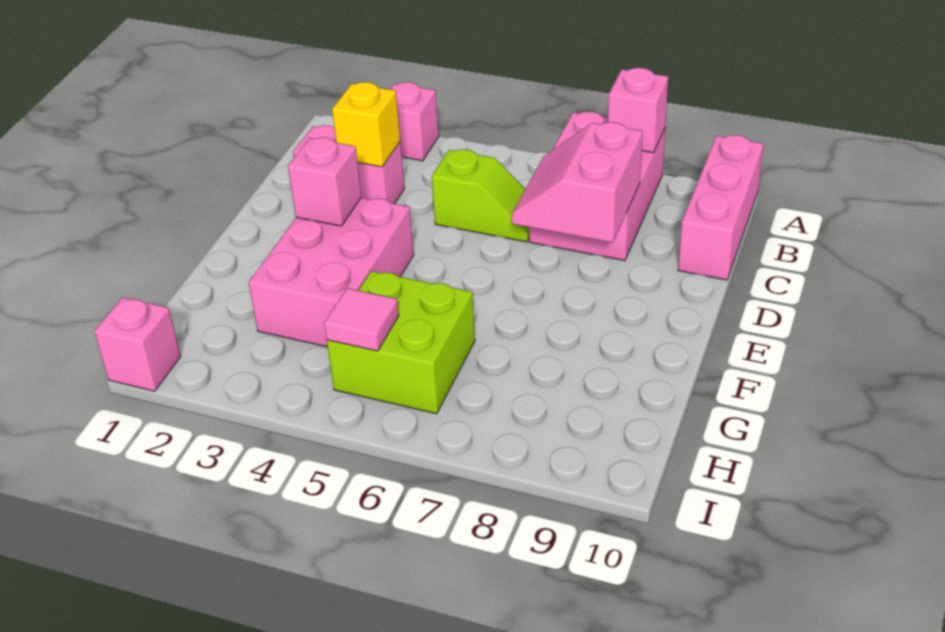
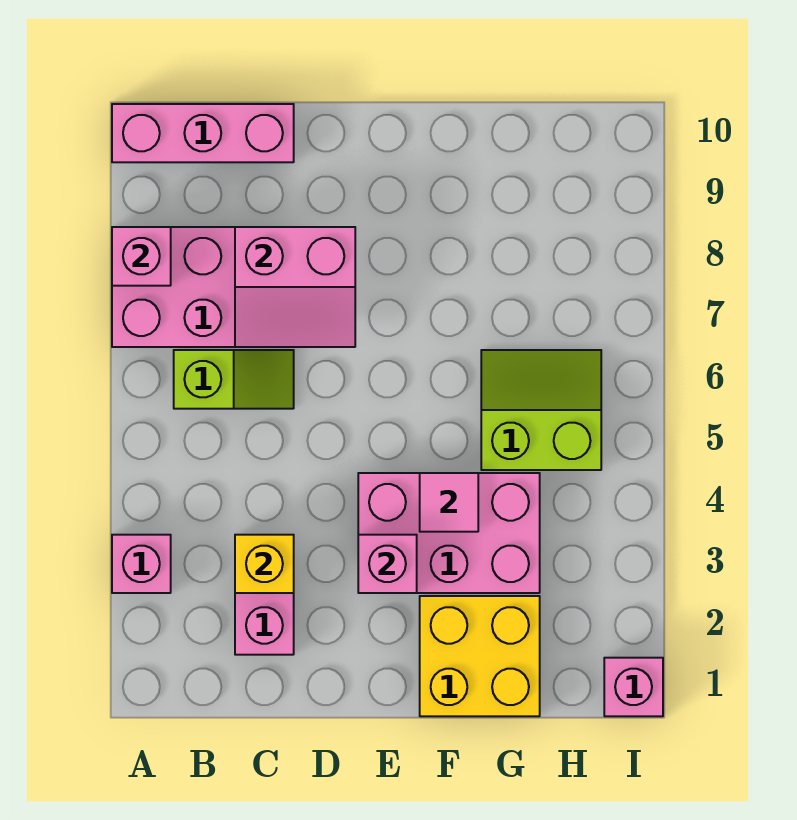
lime 1x2 slope [432,149,529,242] -> lime 1x2 slope turned to [174,350,294,409]
none -> yellow 2x2 brick [420,596,540,716]
lime 2x2 brick [327,271,475,414] -> lime 2x2 slope [481,350,601,470]
pink 1x1 tile [324,288,399,351] -> pink 1x1 tile moved to [420,473,478,532]

